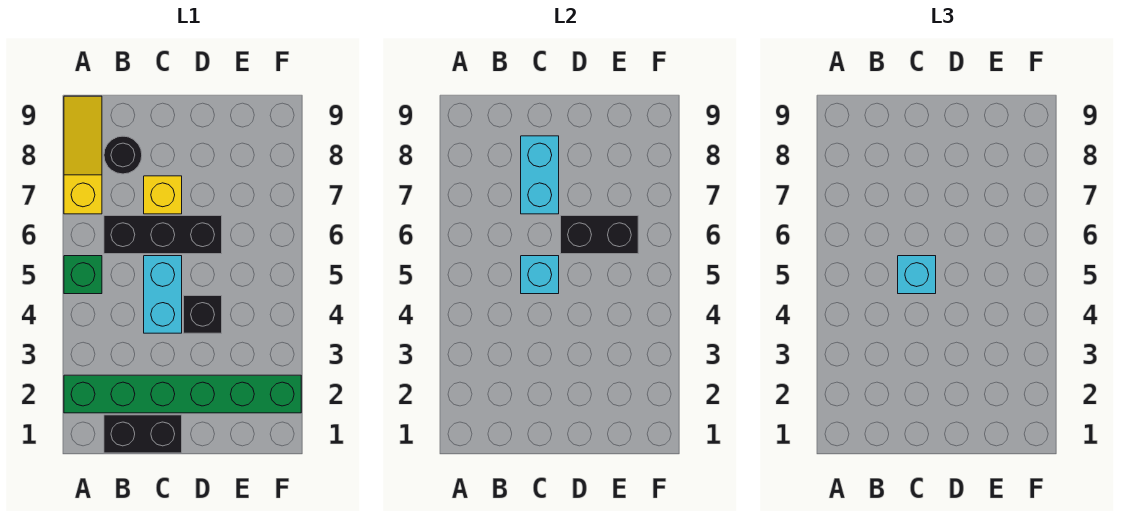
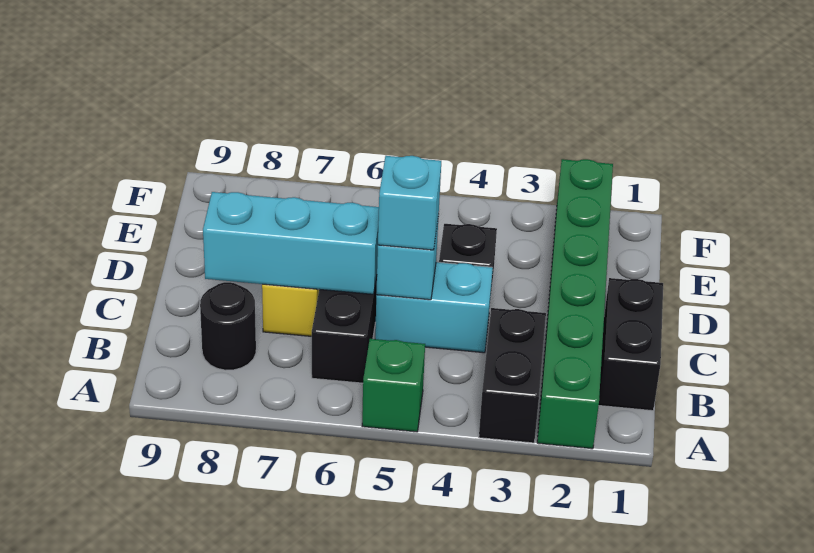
yellow 1x3 slope [64,96,102,214] -> none
cyan 1x2 brick [521,136,559,214] -> cyan 1x3 brick [203,192,379,294]
black 1x2 brick [561,216,638,254] -> black 1x2 brick moved to [479,308,546,443]

